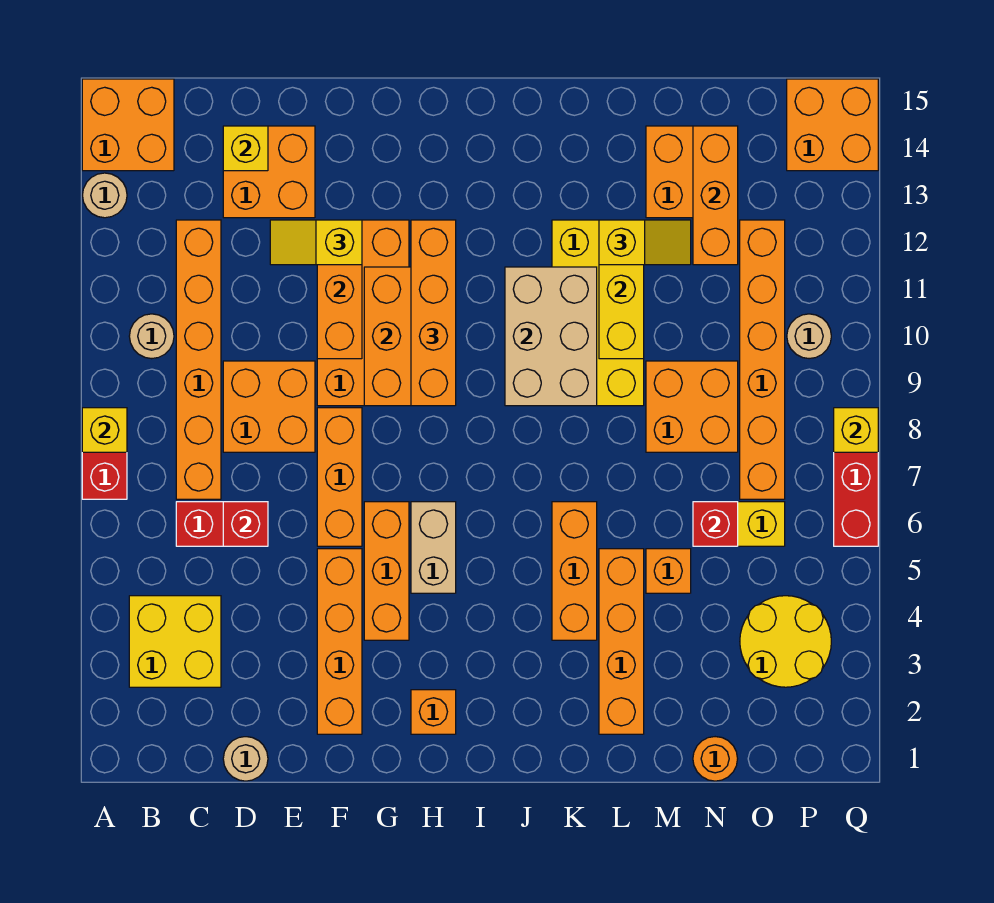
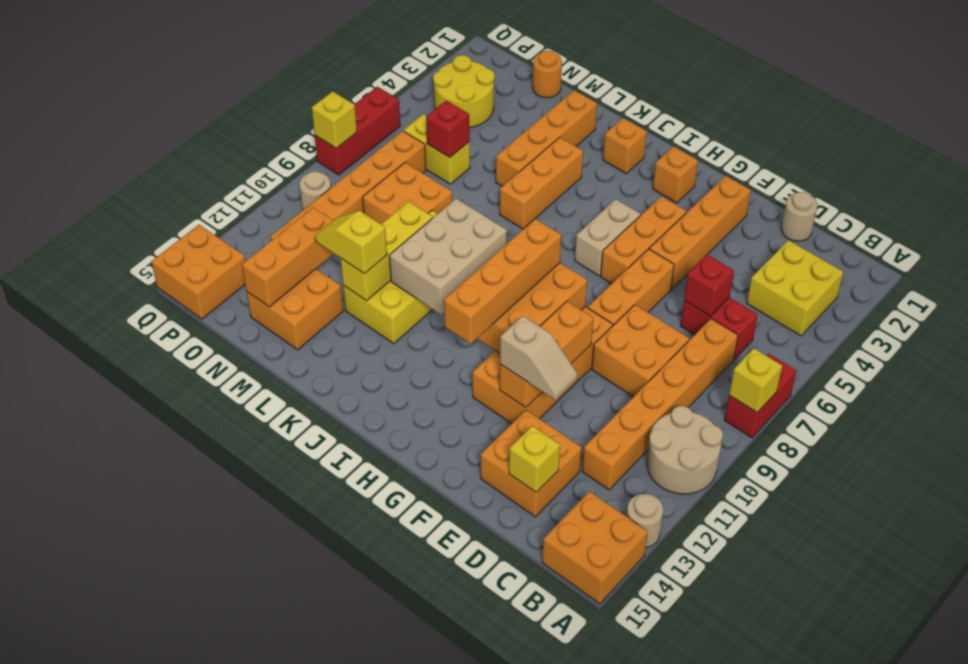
tan 1x1 round brick [129,314,174,359] -> tan 2x2 round brick [647,406,723,494]
yellow 1x2 slope [270,220,362,265] -> tan 1x2 slope [500,316,578,400]
orange 1x1 brick [646,549,691,593] -> orange 1x1 brick moved to [603,118,647,173]

